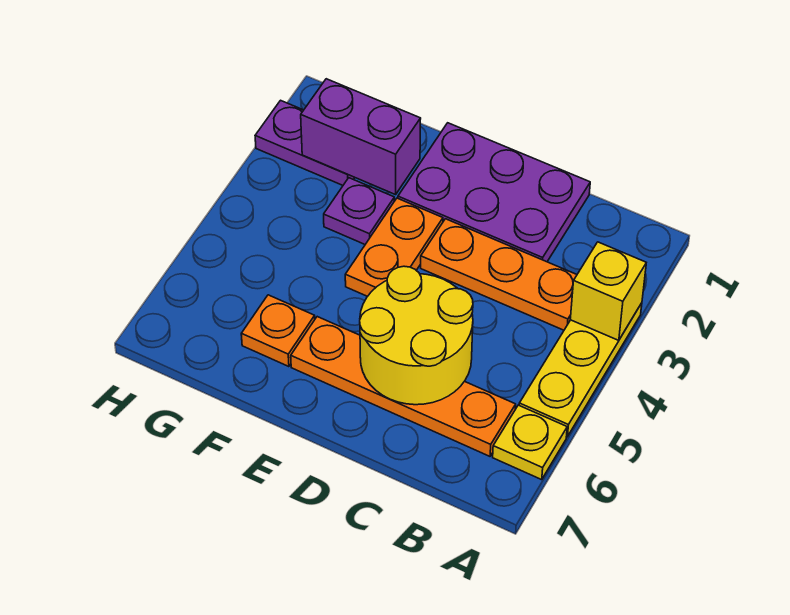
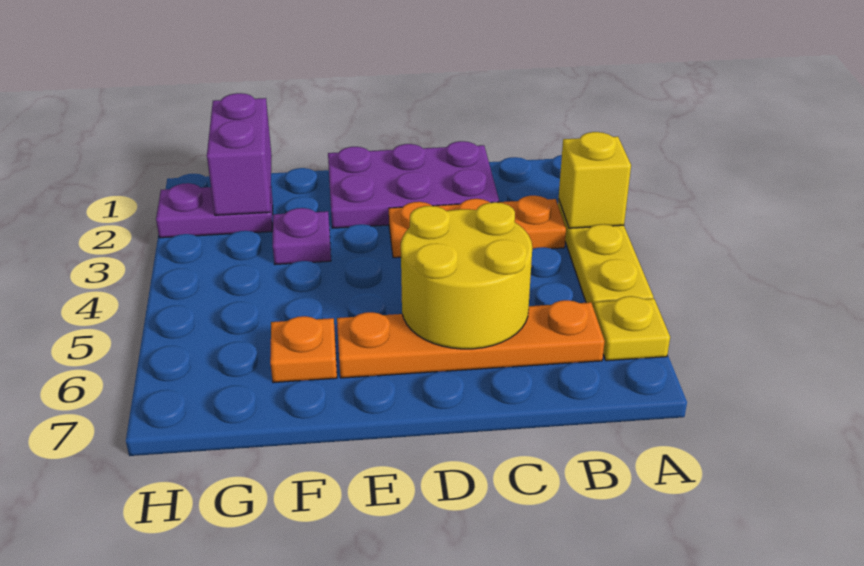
orange 1x2 plate [345,198,443,296] -> none
purple 1x2 brick [301,79,421,195] -> purple 1x2 brick turned to [207,93,272,215]

